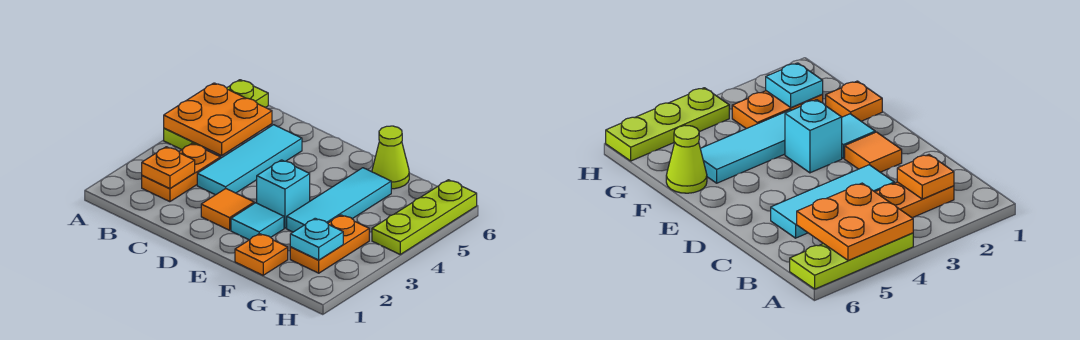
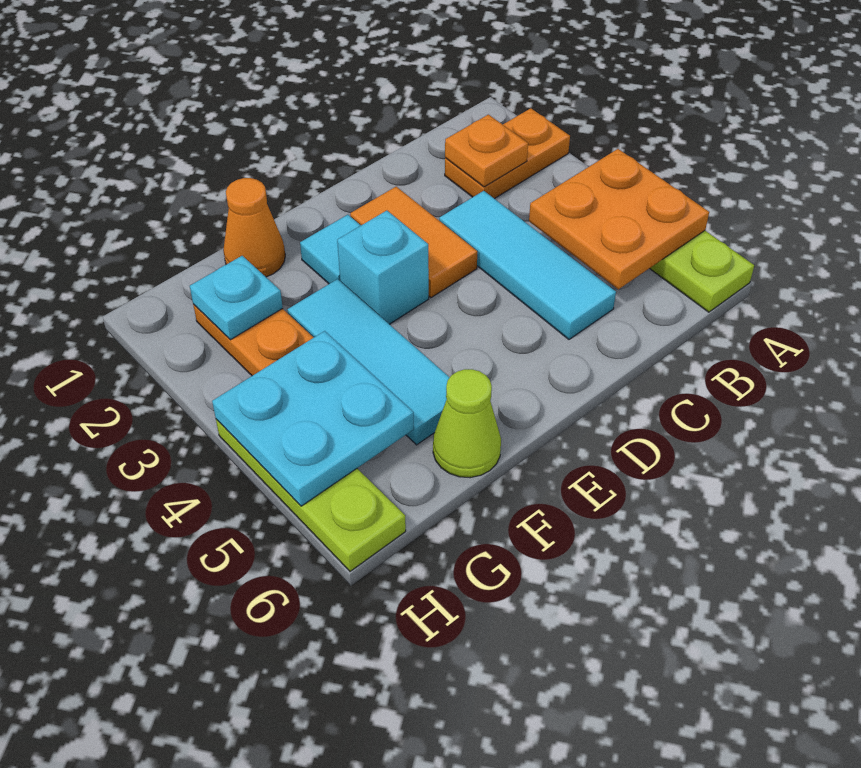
orange 1x2 plate [142,143,220,202] -> orange 1x2 plate turned to [445,108,570,199]
orange 1x1 tile [201,189,254,230] -> orange 1x2 tile [350,187,477,298]
orange 1x1 plate [235,234,288,275] -> orange 1x1 cone [223,178,285,277]
none -> cyan 2x2 plate [212,331,414,506]

